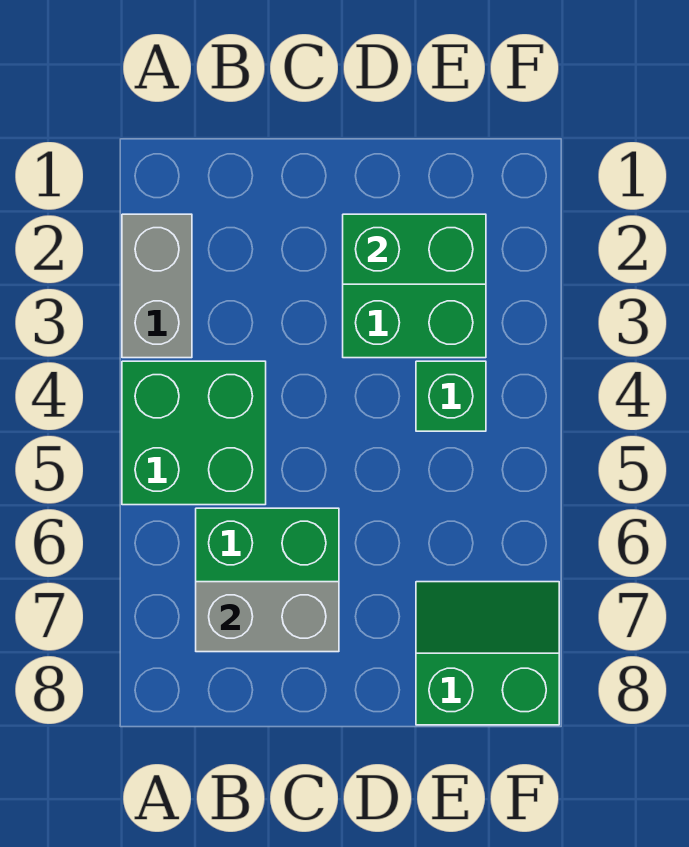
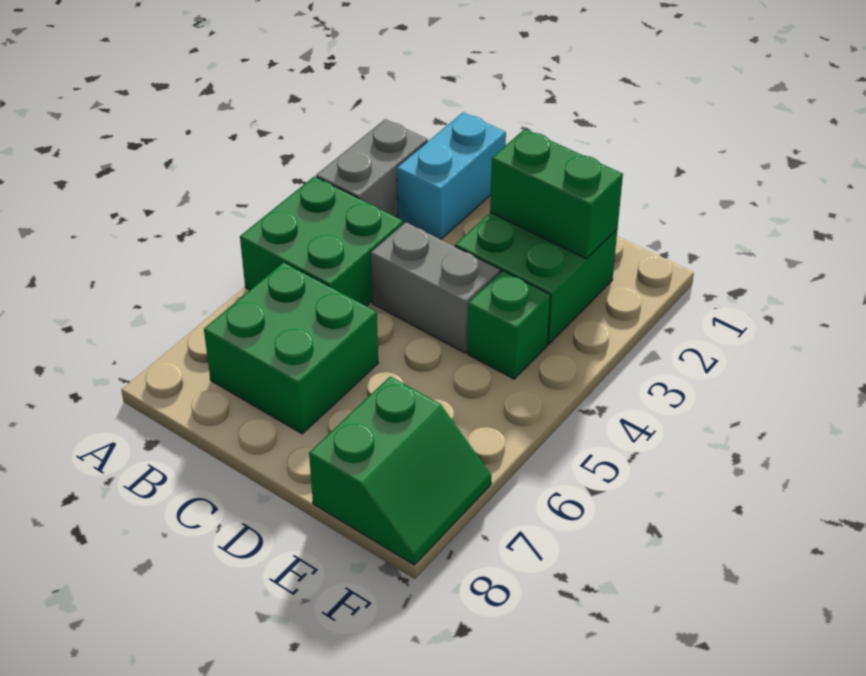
none -> cyan 1x2 brick [397,112,506,239]
grey 1x2 brick [196,582,339,652] -> grey 1x2 brick moved to [371,222,500,353]
green 2x2 slope [416,582,559,725] -> green 2x2 slope turned to [309,377,491,565]

